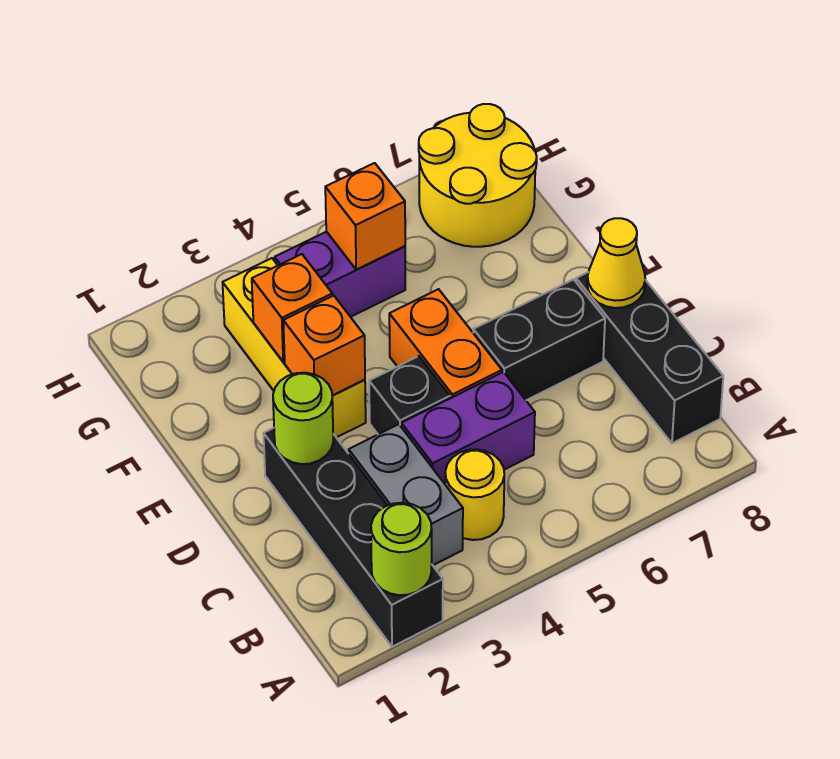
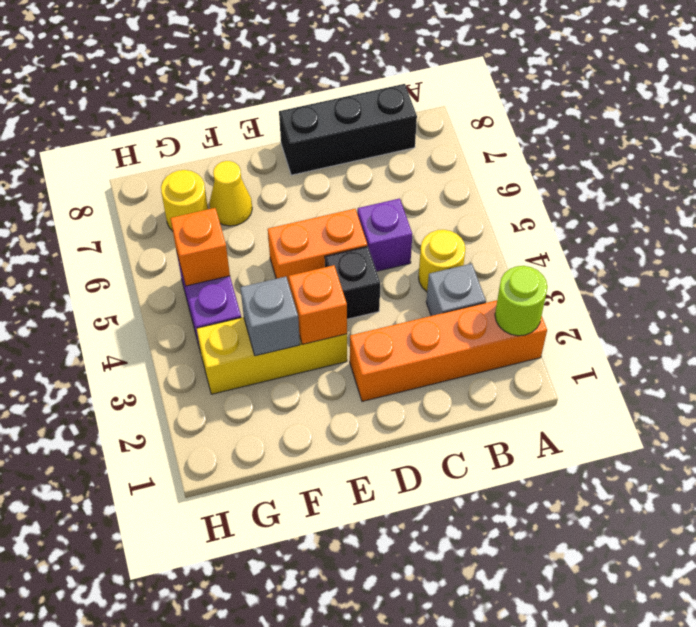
black 1x4 brick [264,428,443,647] -> orange 1x4 brick [350,300,547,401]
grey 1x2 brick [349,424,463,565] -> grey 1x1 brick [426,264,486,316]
purple 1x2 brick [401,372,535,484] -> purple 1x1 brick [358,199,412,271]
lime 1x1 round brick [273,373,333,464] -> none
black 1x2 brick [473,279,605,400] -> none
yellow 1x1 cone [587,218,645,308] -> yellow 1x1 cone moved to [210,161,252,226]
orange 1x1 brick [252,254,332,362] -> grey 1x1 brick [240,277,300,356]
yellow 2x2 round brick [419,104,537,247] -> yellow 1x1 round brick [161,170,208,231]

